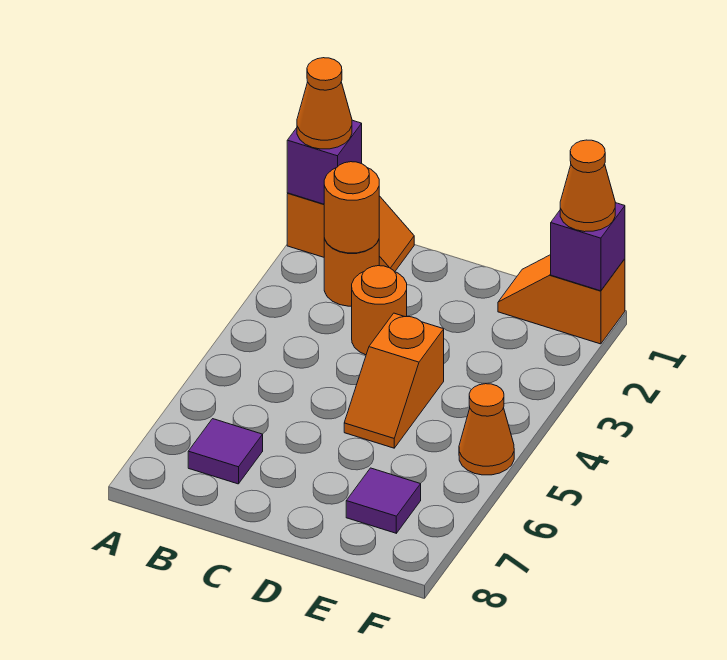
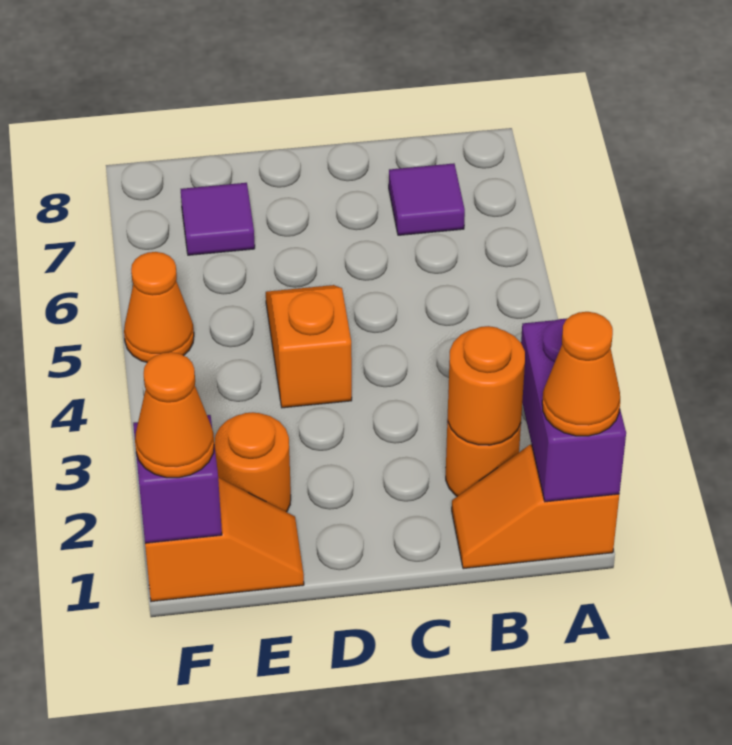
purple 1x1 brick [287,120,362,204] -> purple 1x2 brick [521,318,626,502]
orange 1x1 round brick [352,266,407,355] -> orange 1x1 round brick moved to [215,412,291,512]

